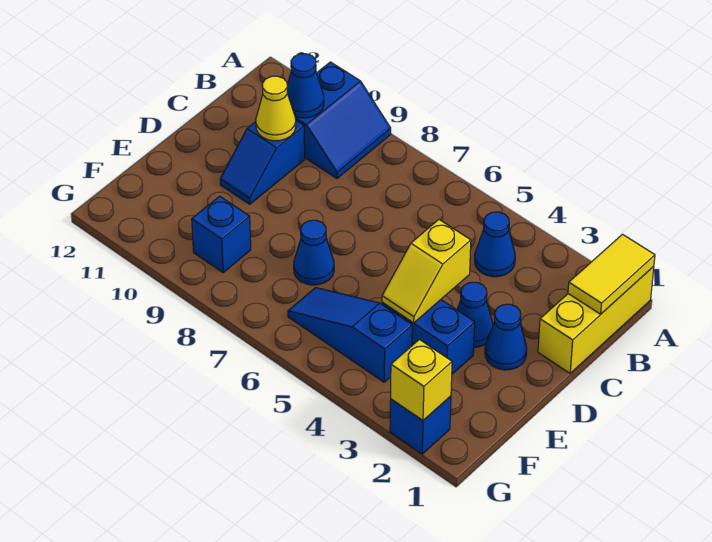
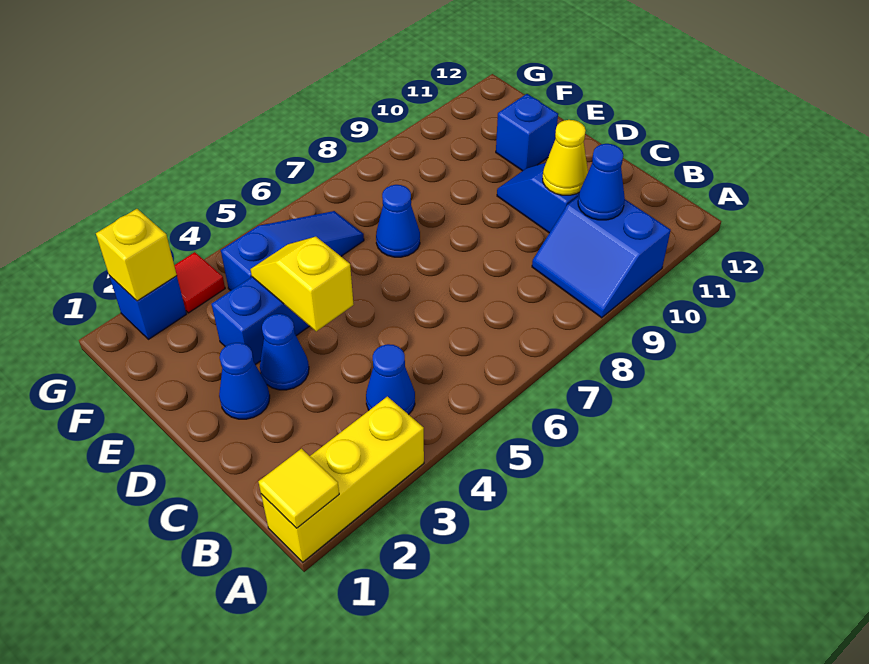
yellow 1x3 brick [538,266,654,373] -> yellow 1x3 brick turned to [261,397,424,562]
yellow 1x2 tile [568,234,655,314] -> yellow 1x1 tile [258,449,339,528]
blue 1x1 brick [192,196,251,272] -> blue 1x1 brick moved to [496,94,558,171]
none -> red 1x1 tile [174,252,225,313]

